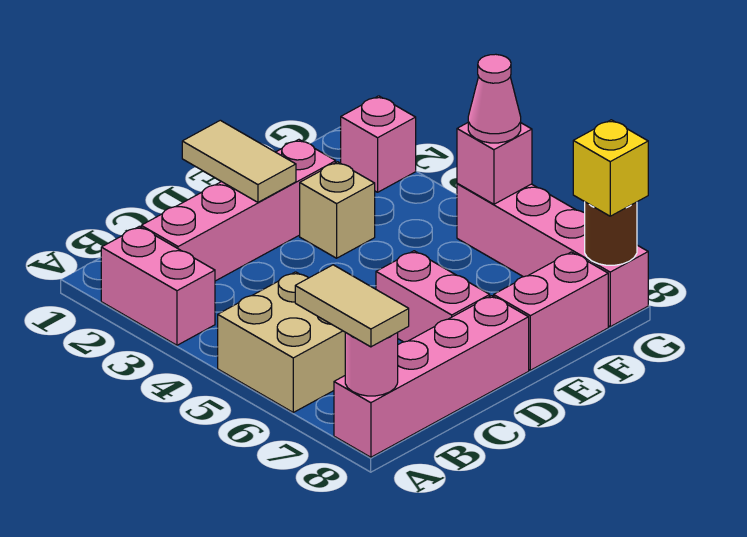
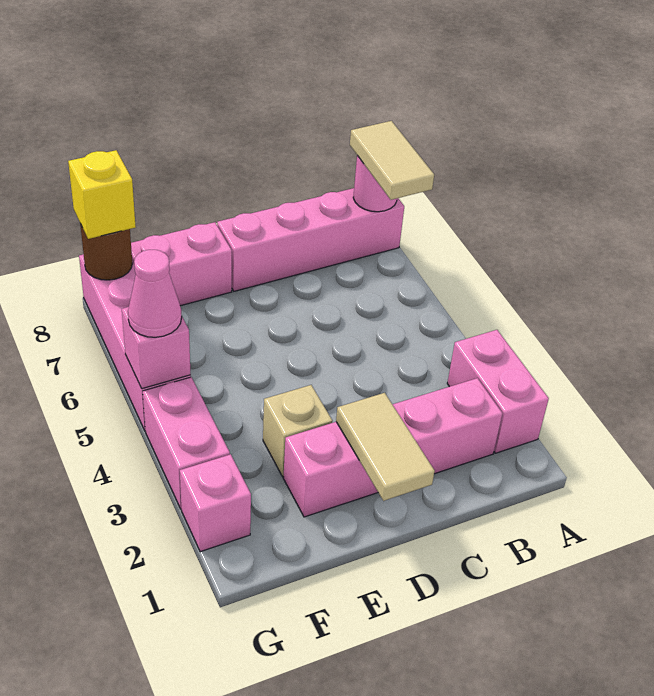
tan 2x2 brick [218,272,345,412] -> none
pink 1x2 brick [376,251,490,342] -> pink 1x2 brick moved to [143,377,230,509]

